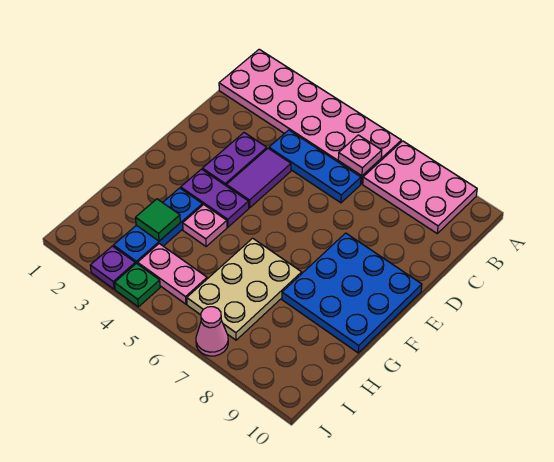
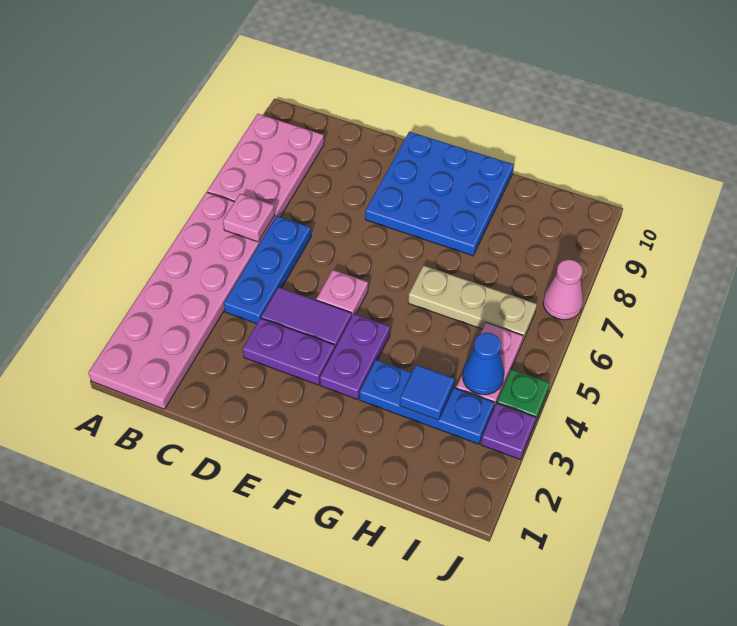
pink 1x1 plate [183,205,227,247] -> pink 1x1 plate moved to [316,270,368,316]
tan 2x3 plate [187,238,302,340] -> tan 1x3 plate [408,266,537,343]
green 1x1 tile [136,199,180,241] -> blue 1x1 tile [400,365,455,420]
none -> blue 1x1 cone [462,333,504,395]

